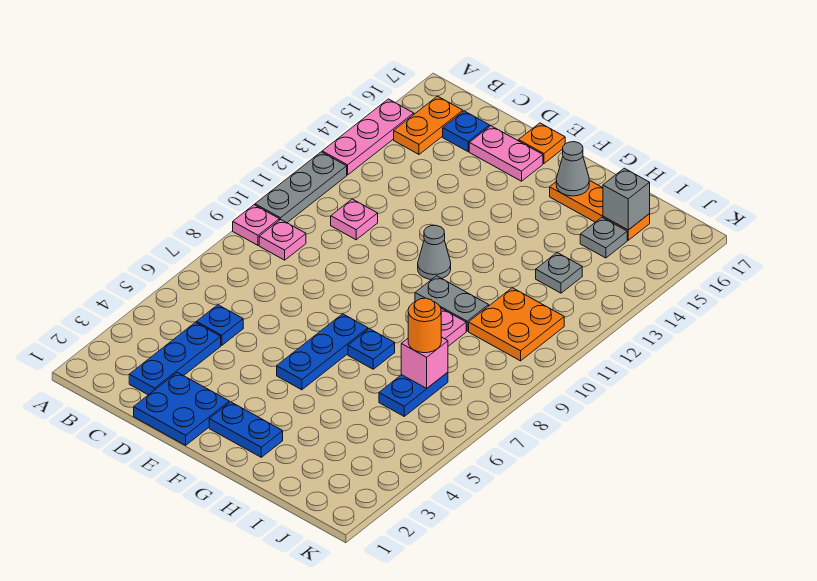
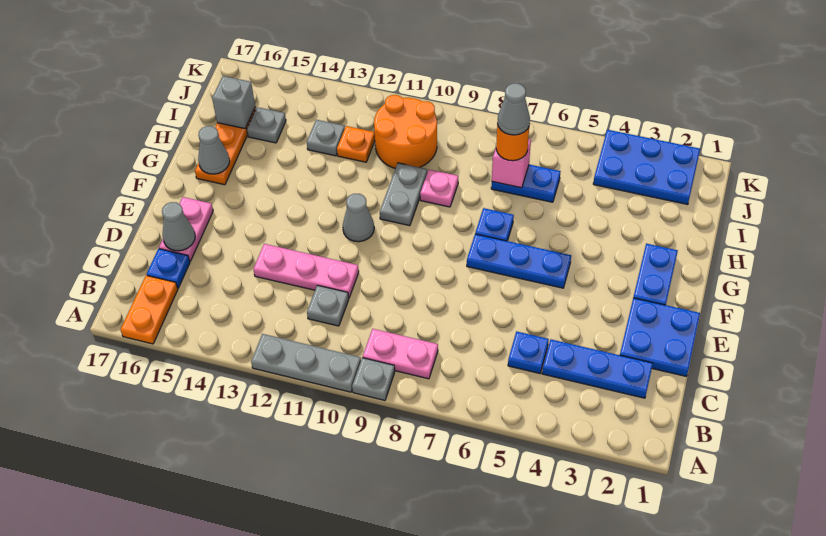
pink 1x1 plate [233,205,279,245] -> grey 1x1 plate [352,358,395,400]
pink 1x3 plate [322,99,414,175] -> pink 1x3 plate moved to [253,244,359,297]
pink 1x1 plate [259,219,306,260] -> pink 1x2 plate [363,329,438,379]
orange 1x2 plate [394,96,463,154] -> orange 1x2 plate turned to [121,275,178,344]
pink 1x1 plate [331,199,378,240] -> grey 1x1 plate [307,285,349,326]
none -> grey 1x1 cone [162,202,195,251]
orange 1x1 plate [519,123,565,164] -> orange 1x1 plate moved to [337,126,375,162]
none -> grey 1x1 cone [497,83,530,135]
orange 2x2 plate [469,288,564,361] -> orange 2x2 round brick [374,95,437,168]
none -> blue 2x3 plate [593,130,700,205]

